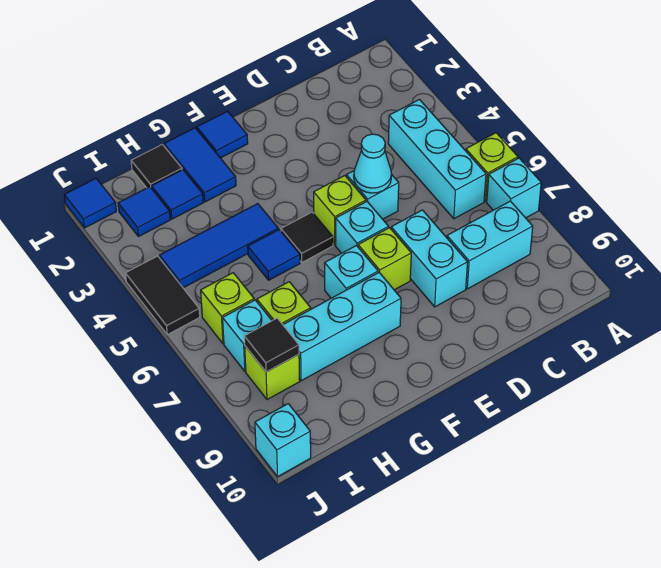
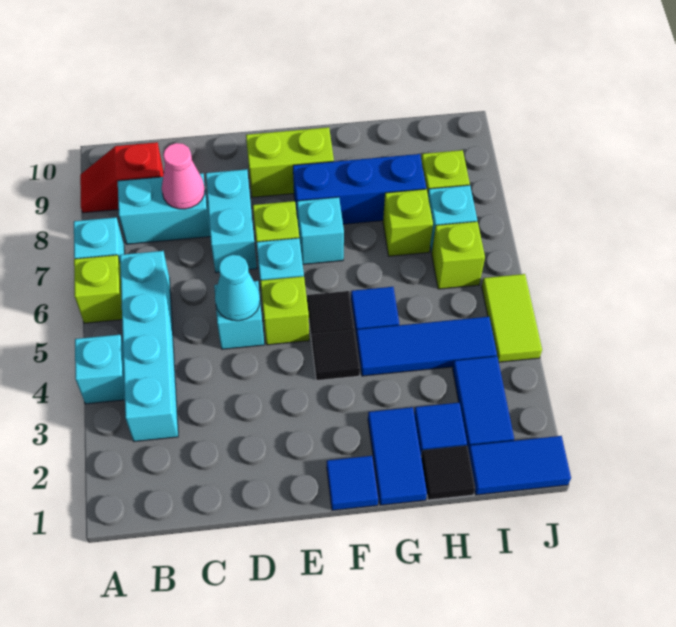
none -> red 1x2 slope [80,142,164,213]
cyan 1x3 brick [388,100,486,219] -> cyan 1x4 brick [120,251,178,441]
none -> pink 1x1 cone [162,143,205,209]
none -> lime 1x2 brick [246,127,334,197]
cyan 1x3 brick [283,273,401,381] -> blue 1x3 brick [293,154,426,224]
blue 1x1 tile [118,187,170,237] -> blue 1x2 tile [453,356,514,450]
black 1x1 tile [244,318,299,372] -> black 1x1 tile moved to [312,330,360,381]
blue 1x1 tile [64,178,116,228] -> blue 1x2 tile [468,436,571,495]
black 1x2 tile [125,256,200,335] -> lime 1x2 tile [482,274,542,362]
cyan 1x1 brick [255,404,311,476] -> cyan 1x1 brick moved to [75,335,125,404]

